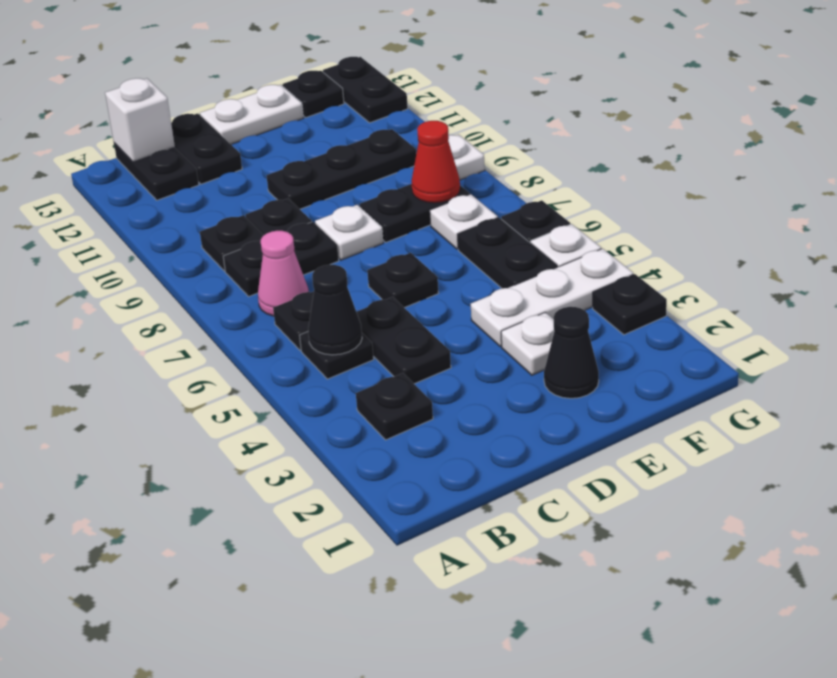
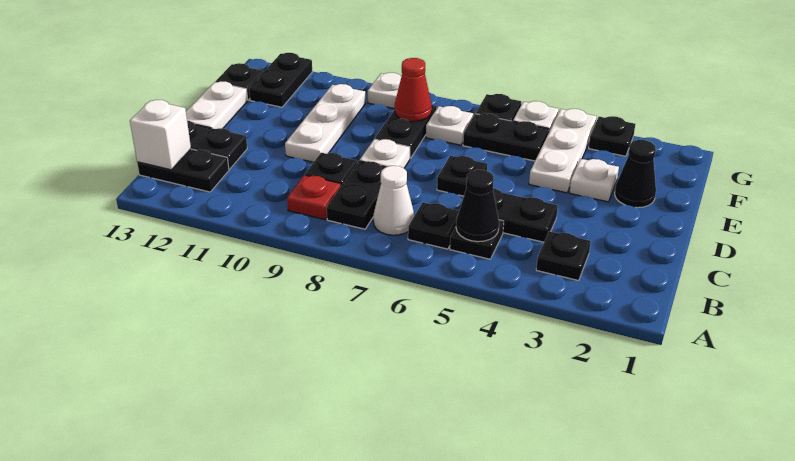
pink 1x1 cone [258,231,309,316] -> white 1x1 cone [373,166,415,235]
black 1x1 plate [200,215,264,271] -> red 1x1 plate [287,175,341,220]
black 1x3 plate [266,129,416,209] -> white 1x3 plate [285,84,366,162]
black 1x2 plate [323,57,408,123] -> black 1x2 plate turned to [249,53,312,107]

